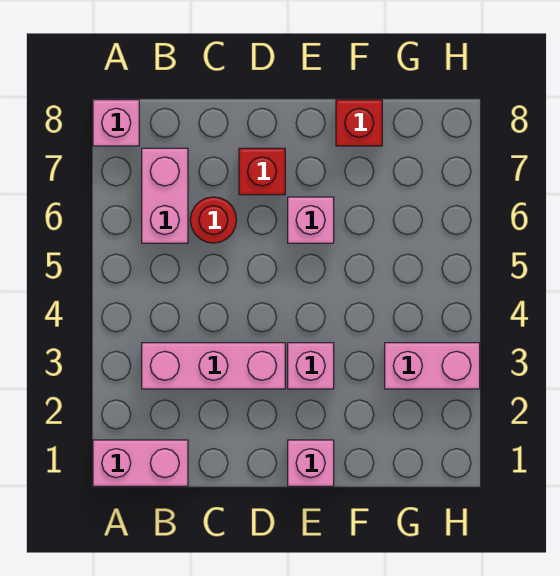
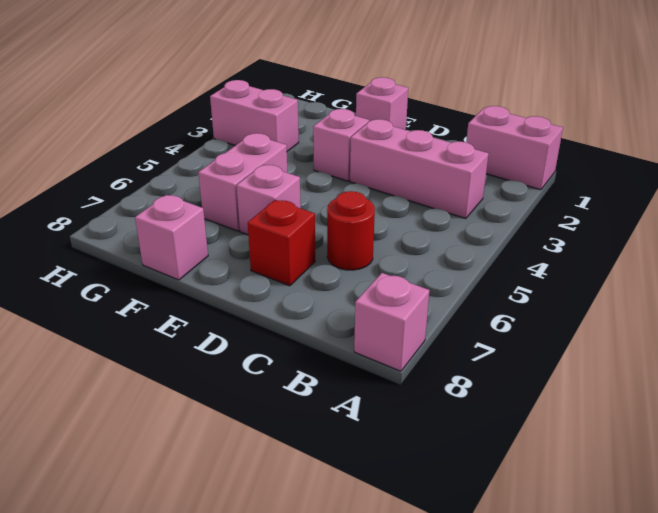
pink 1x2 brick [142,148,188,243] -> pink 1x2 brick moved to [198,133,287,231]
red 1x1 brick [336,100,382,146] -> pink 1x1 brick [135,195,208,280]

